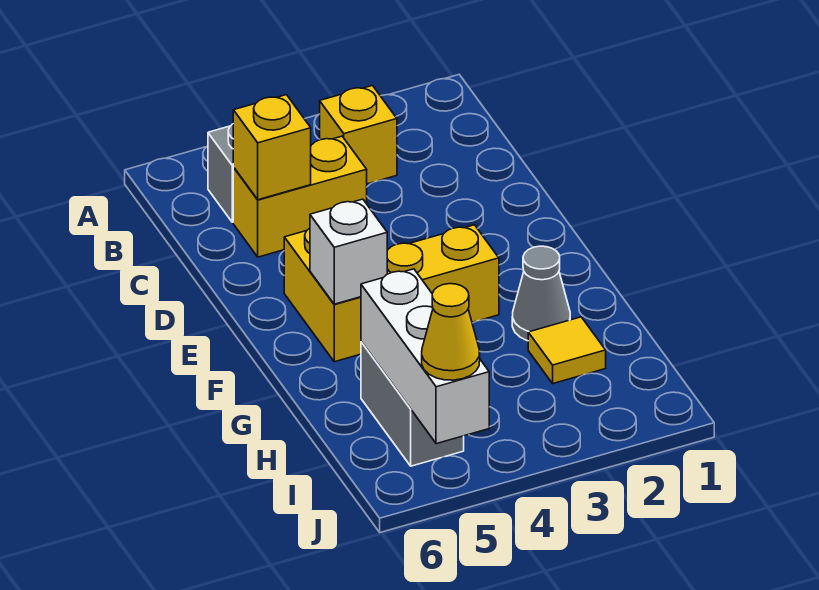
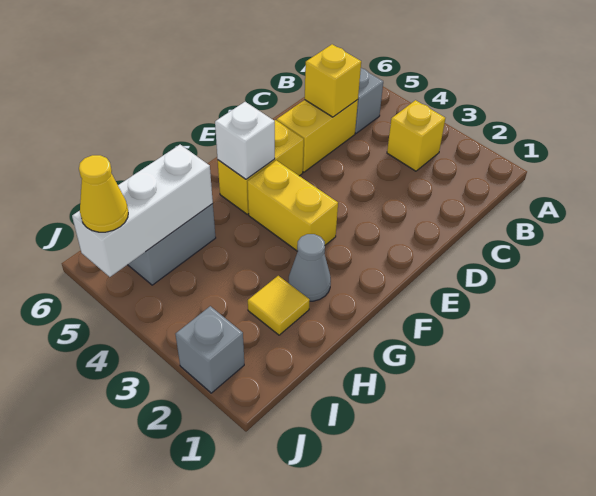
yellow 1x2 brick [233,136,367,257] -> yellow 1x2 brick turned to [277,100,358,172]
none -> grey 1x1 brick [176,306,244,393]

